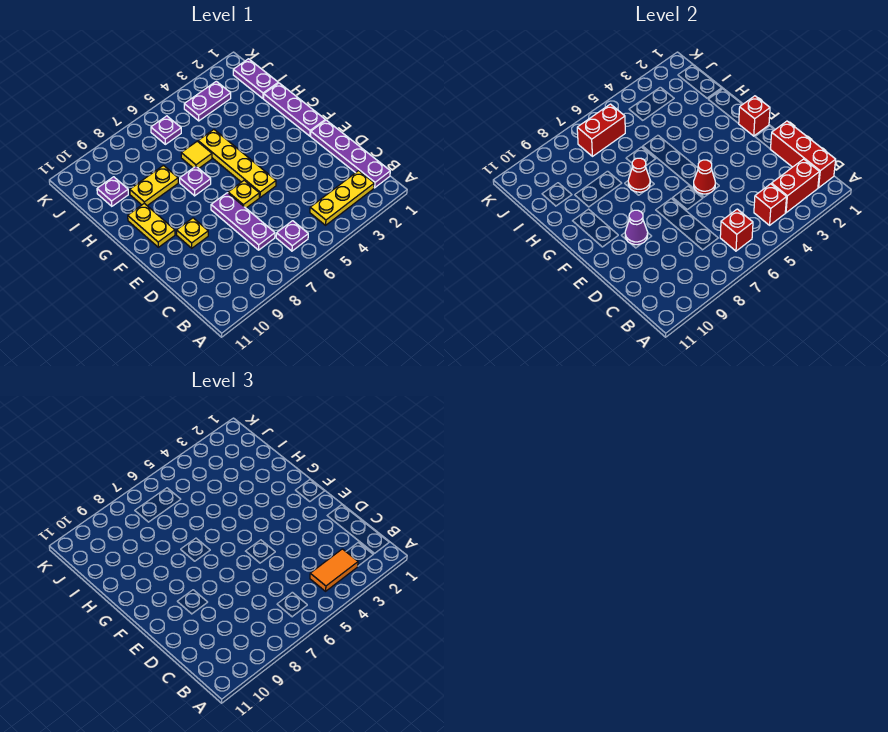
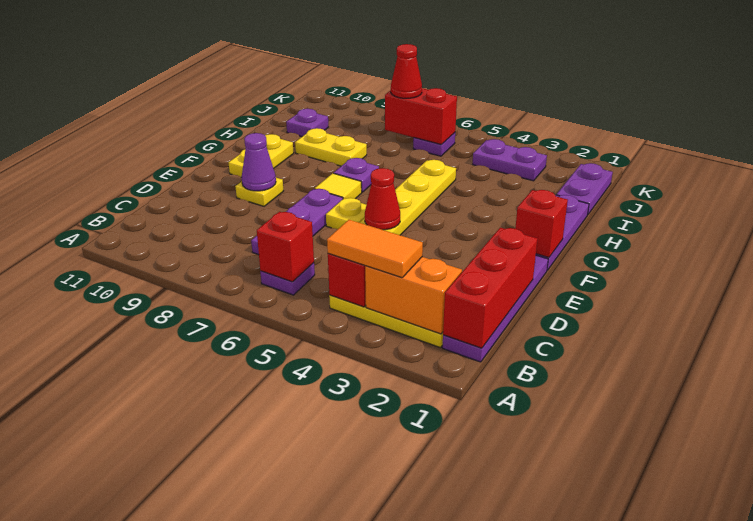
red 1x2 brick [772,159,819,213] -> orange 1x2 brick [365,257,462,334]
red 1x1 cone [628,158,650,192] -> red 1x1 cone moved to [391,44,422,98]
yellow 1x1 tile [181,141,212,168] -> yellow 1x1 tile moved to [315,173,362,199]

